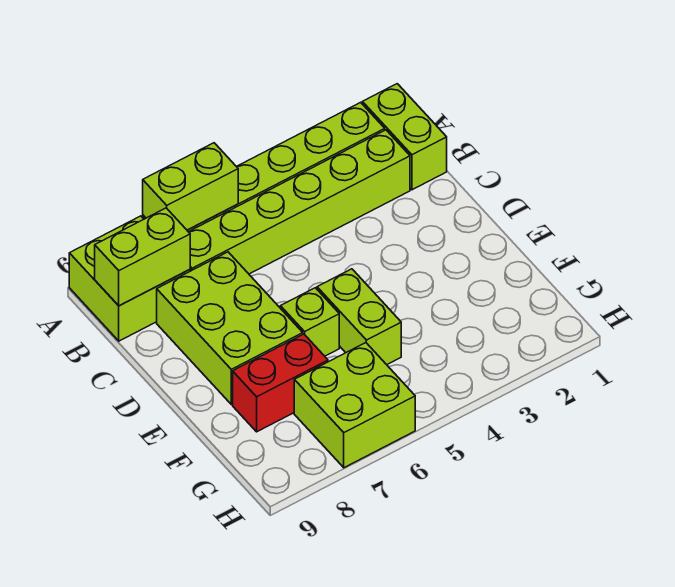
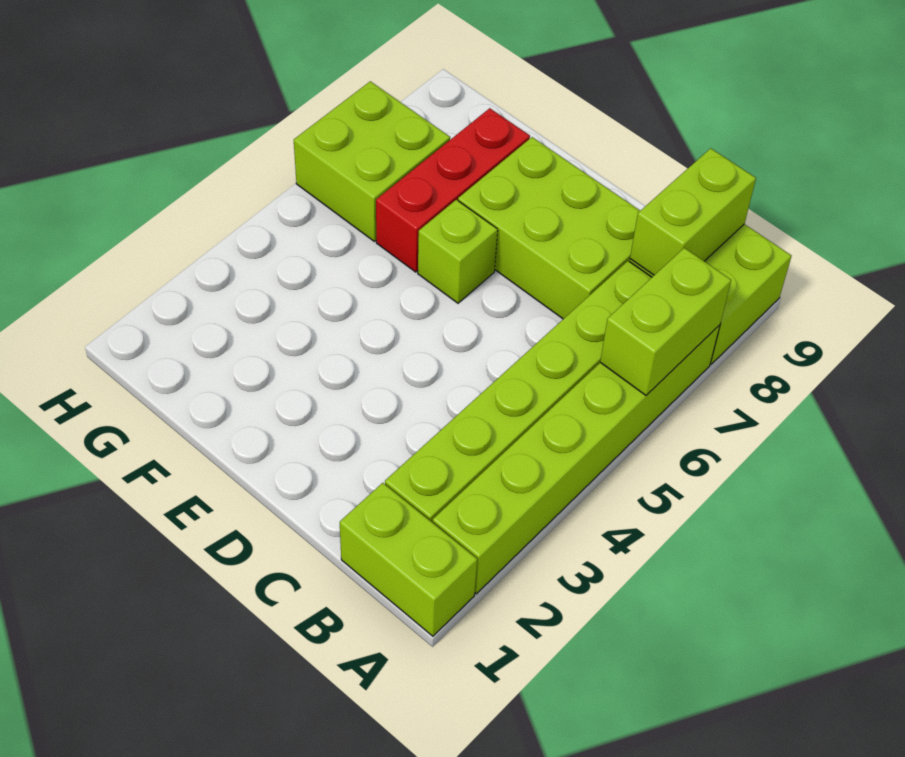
lime 1x2 brick [317,269,401,365] -> none
red 1x2 brick [233,334,328,432] -> red 1x3 brick [376,108,530,272]

